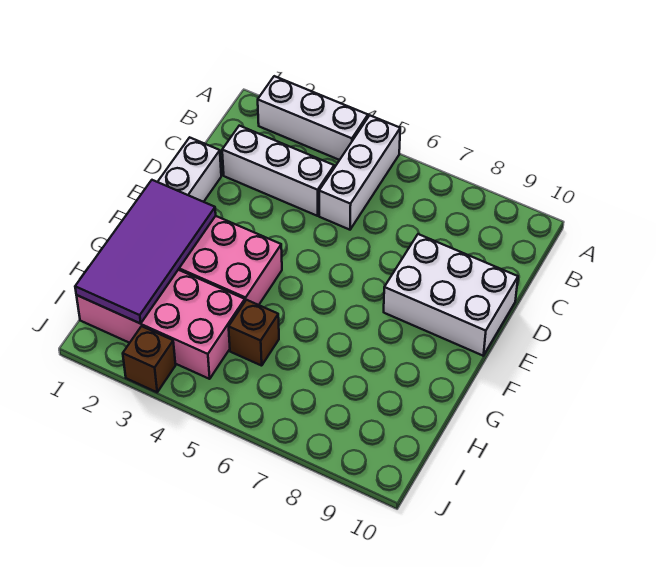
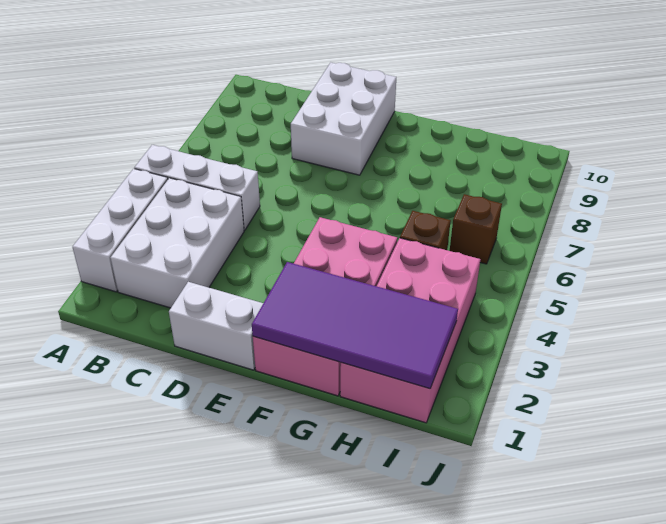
white 1x3 brick [222,126,334,216] -> white 2x3 brick [111,178,244,308]
brown 1x1 brick [123,326,176,392] -> brown 1x1 brick moved to [450,194,502,264]

